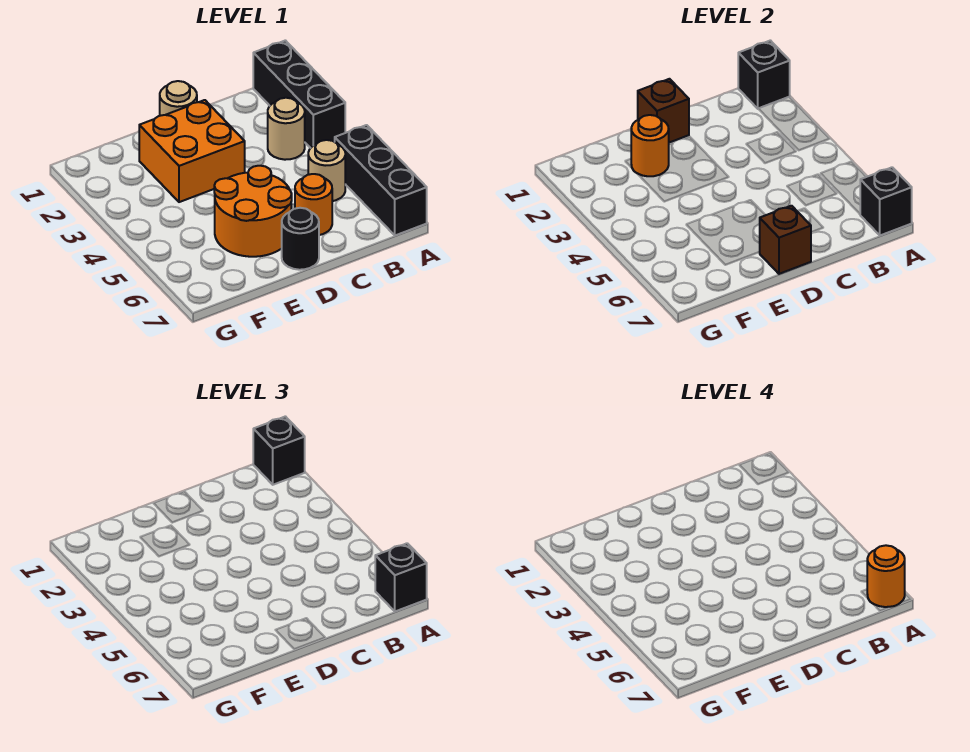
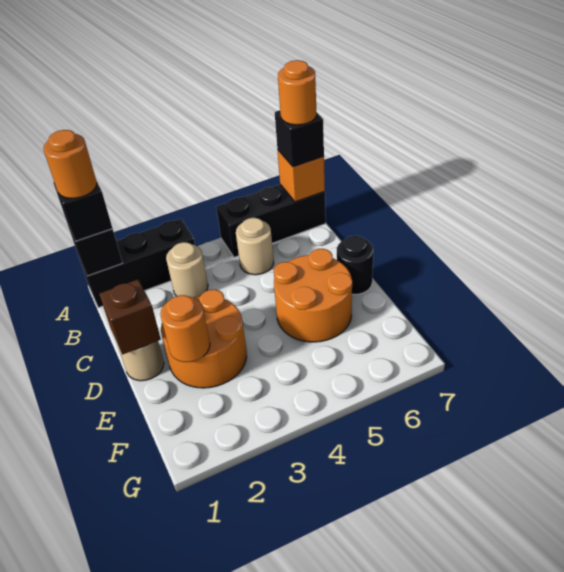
black 1x1 brick [860,167,912,235] -> orange 1x1 brick [278,151,325,202]
orange 1x1 round brick [295,174,332,235] -> orange 1x1 round brick moved to [43,130,97,198]
orange 2x2 brick [139,100,245,202] -> orange 2x2 round brick [161,290,247,388]
brown 1x1 brick [760,206,811,274] -> none

